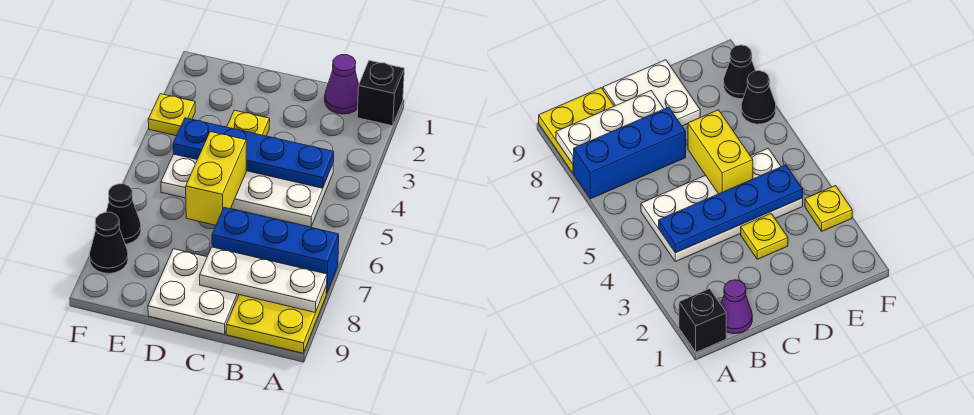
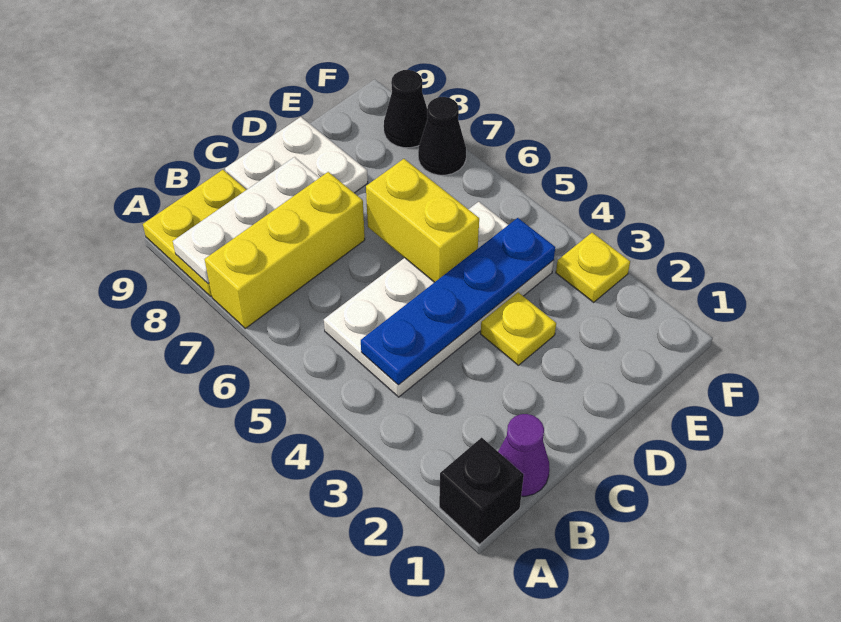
blue 1x3 brick [212,207,339,294] -> yellow 1x3 brick [205,172,365,328]

